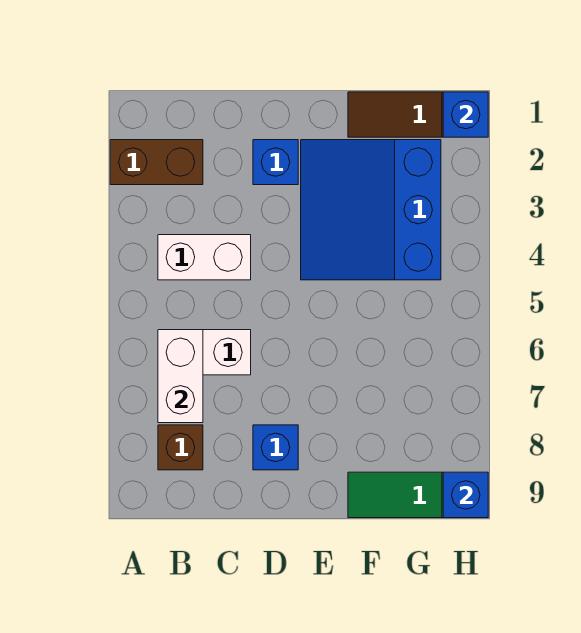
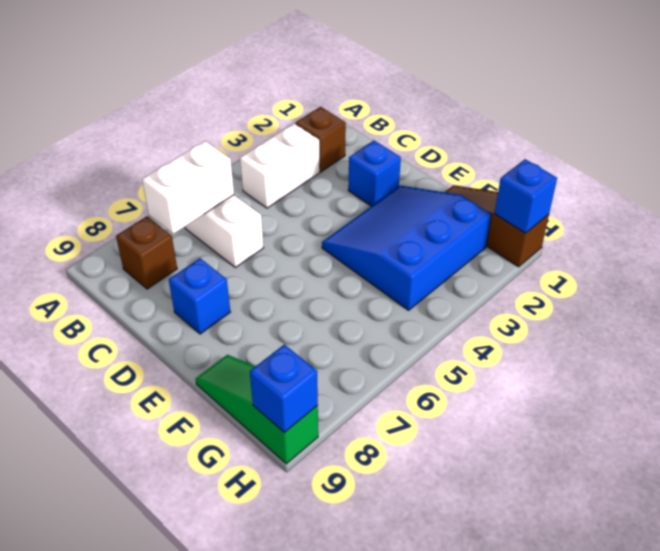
brown 1x2 brick [110,140,203,185] -> brown 1x1 brick [296,107,346,172]
white 1x2 brick [158,235,251,280] -> white 1x2 brick turned to [240,123,320,208]

